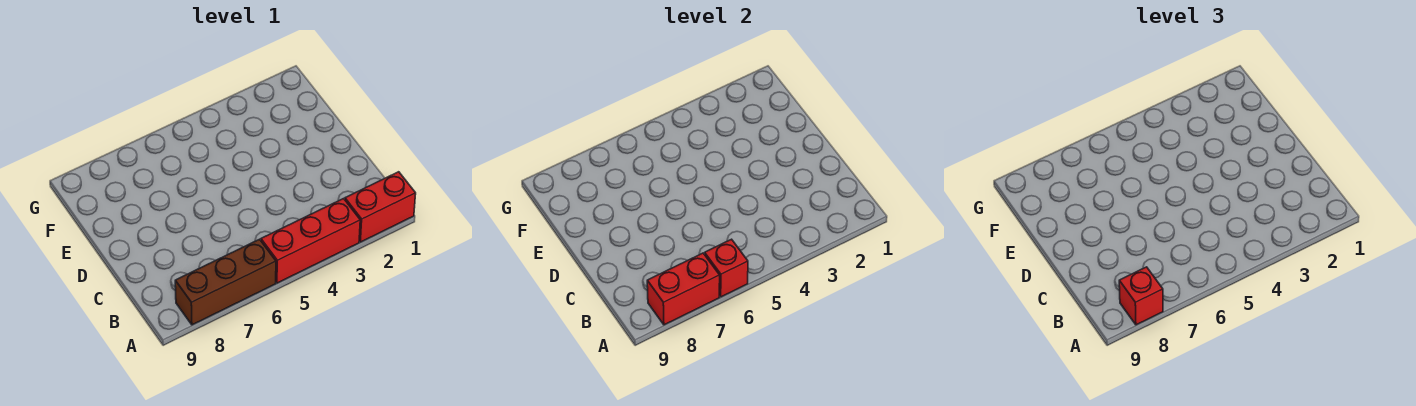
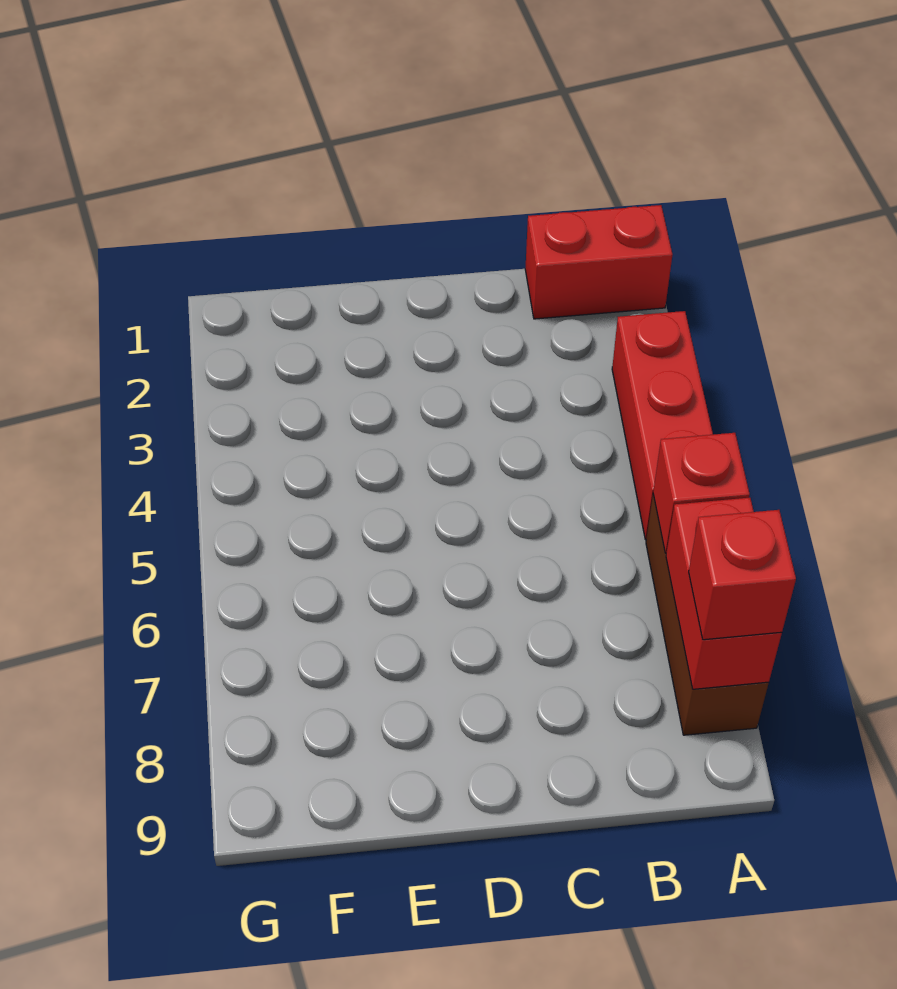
red 1x2 brick [345,172,416,242] -> red 1x2 brick turned to [525,205,673,319]

